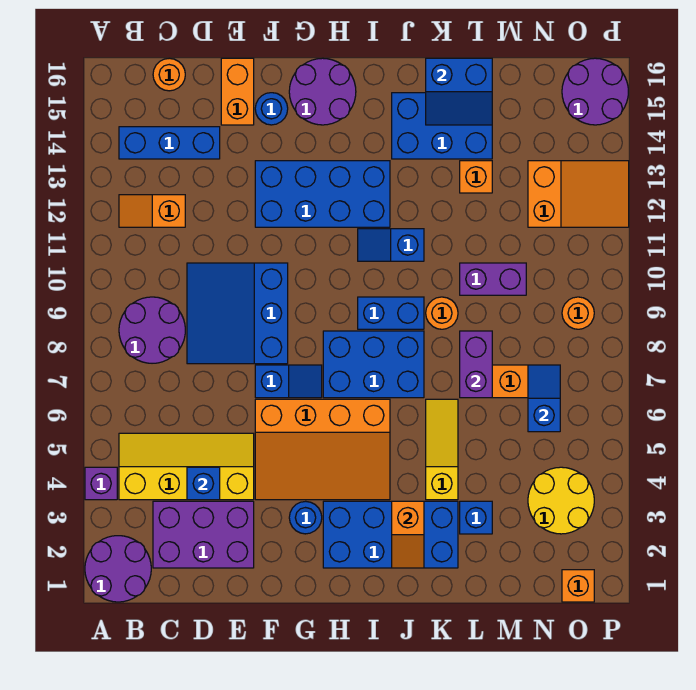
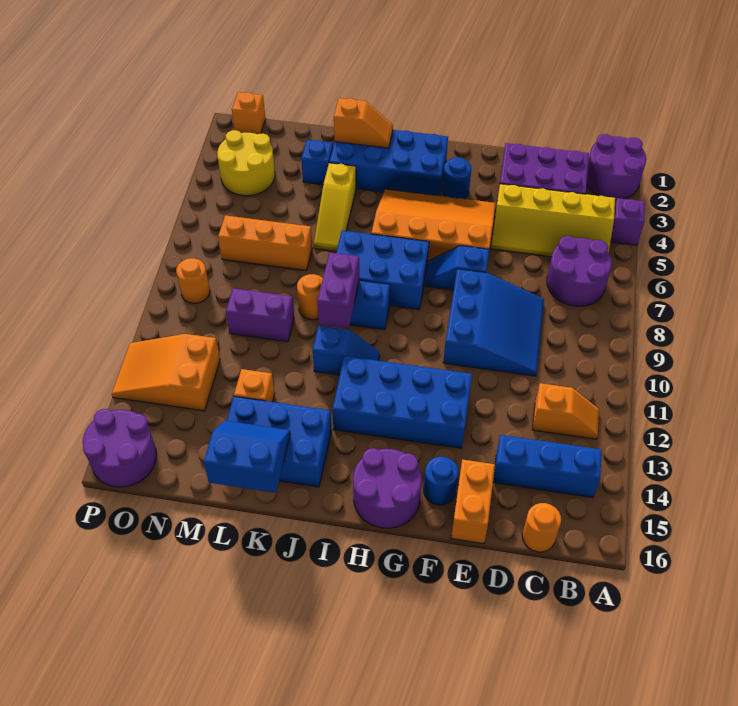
purple 2x2 round brick [119,297,185,363] -> purple 2x2 round brick moved to [547,236,612,306]
blue 1x1 brick [187,467,220,500] -> none
orange 1x2 slope [392,501,424,568] -> orange 1x2 slope turned to [334,98,393,148]
purple 1x2 brick [460,331,492,398] -> purple 1x2 brick moved to [317,253,359,328]
blue 1x2 slope [528,365,560,432] -> none

